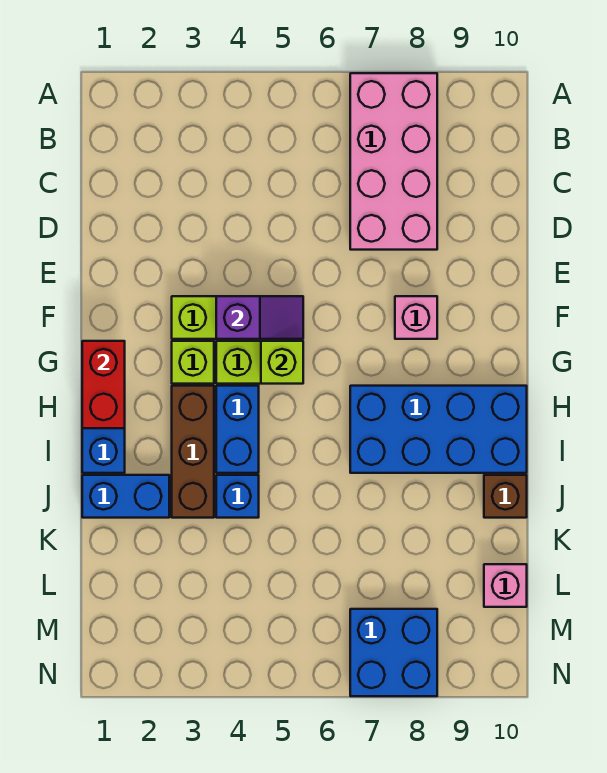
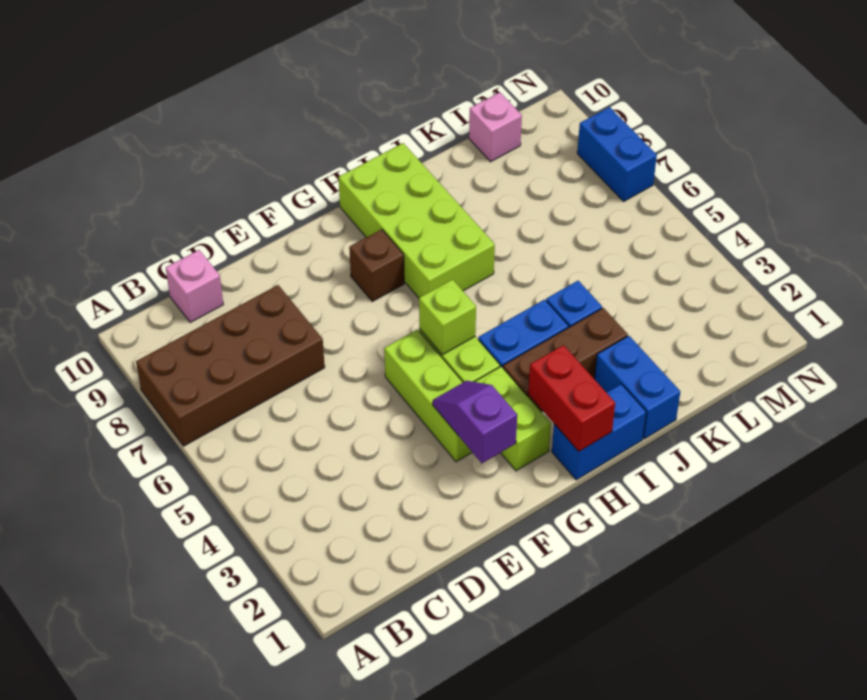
pink 2x4 brick [350,73,437,250] -> brown 2x4 brick [136,285,325,446]
purple 1x2 slope [216,296,303,339] -> purple 1x2 slope moved to [433,381,517,463]
pink 1x1 brick [395,296,437,339] -> pink 1x1 brick moved to [166,250,223,323]
red 1x2 brick [82,341,125,428] -> red 1x2 brick turned to [528,345,615,452]
lime 1x1 brick [172,341,214,384] -> lime 1x2 brick [475,366,551,471]
blue 2x4 brick [350,386,527,473] -> lime 2x4 brick [339,143,495,298]
brown 1x1 brick [484,475,527,518] -> brown 1x1 brick moved to [349,229,404,301]
blue 2x2 brick [350,609,437,696] -> blue 1x2 brick [577,107,657,201]

